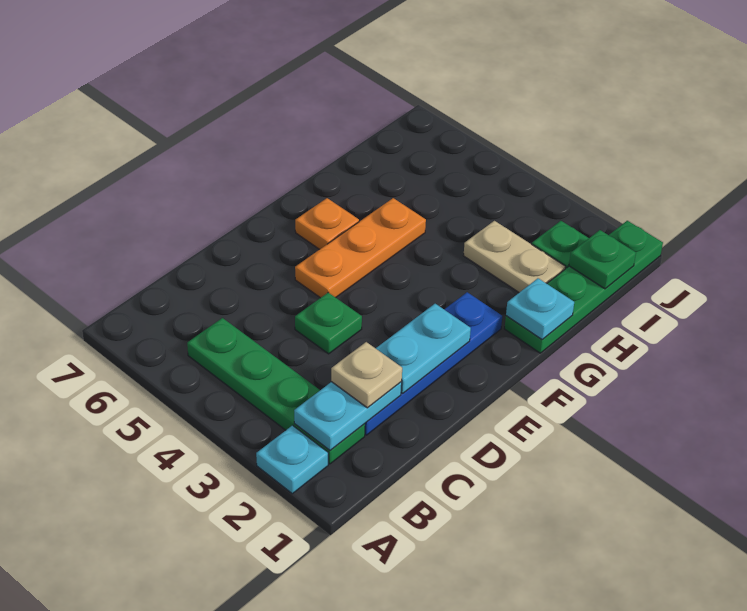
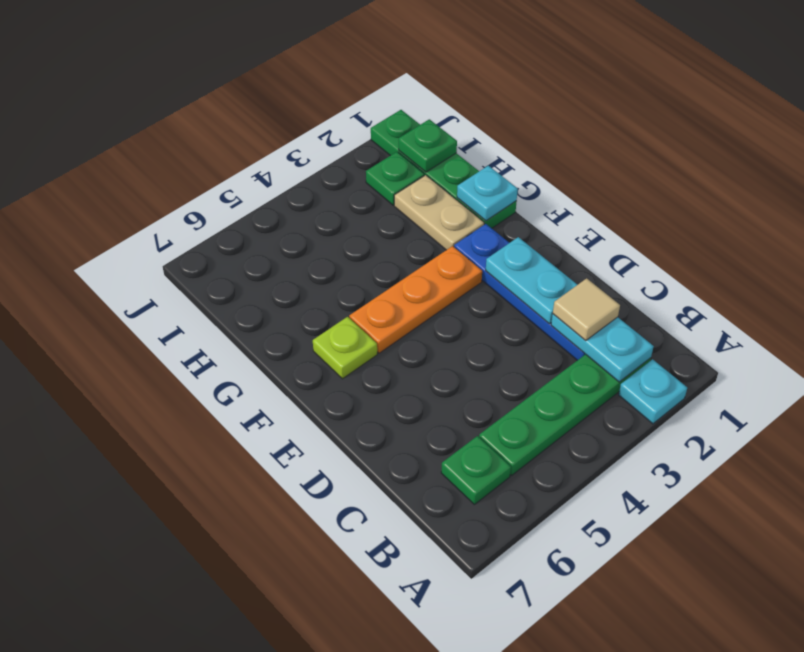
tan 1x1 plate [331,342,402,408] -> tan 1x1 tile [553,278,620,341]
green 1x1 plate [295,293,362,354] -> green 1x1 plate moved to [441,436,511,504]
orange 1x3 plate [295,198,426,298] -> orange 1x3 plate turned to [349,246,482,353]
orange 1x1 plate [295,198,359,249] -> lime 1x1 plate [313,317,377,379]
tan 1x2 plate [463,221,565,292] -> tan 1x2 plate turned to [394,175,484,250]

